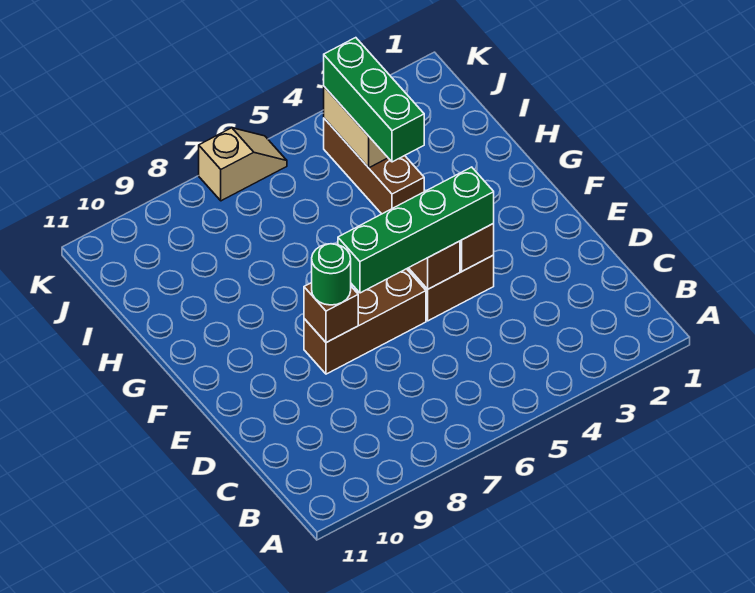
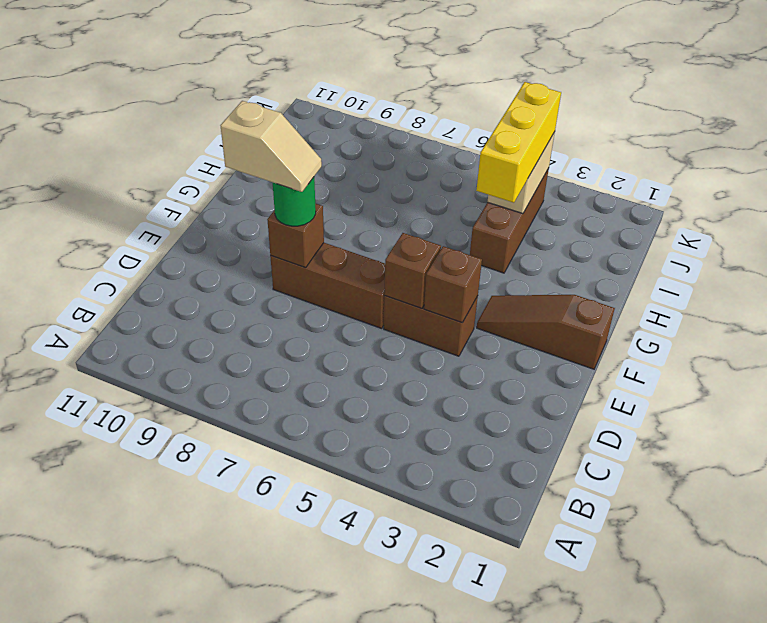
green 1x4 brick [338,167,494,293] -> none
none -> brown 1x3 slope [477,295,615,369]
green 1x3 brick [324,38,424,162] -> yellow 1x3 brick [476,82,561,203]
tan 1x2 slope [199,128,287,201] -> tan 1x2 slope moved to [220,101,322,192]

